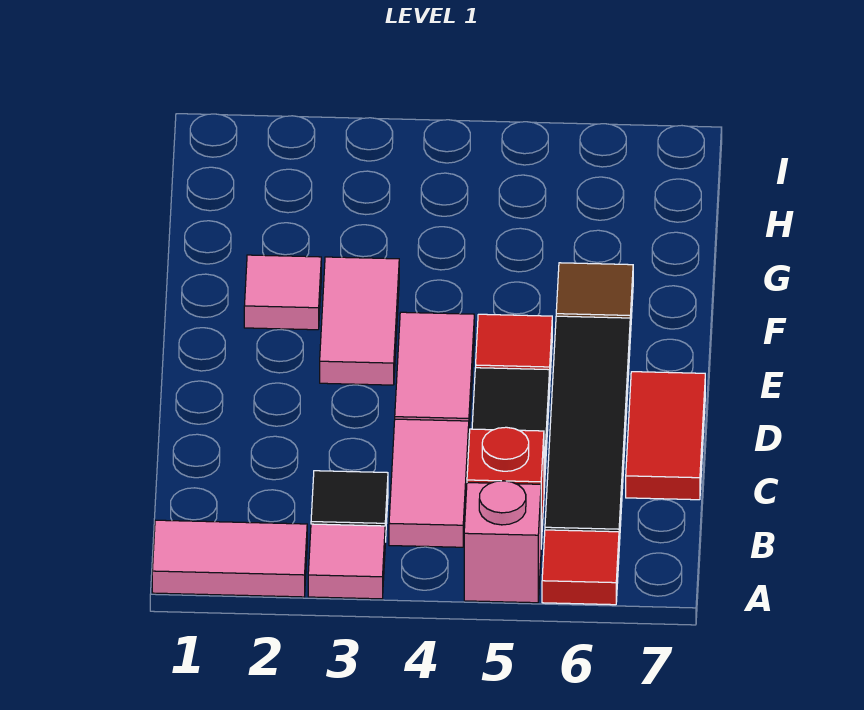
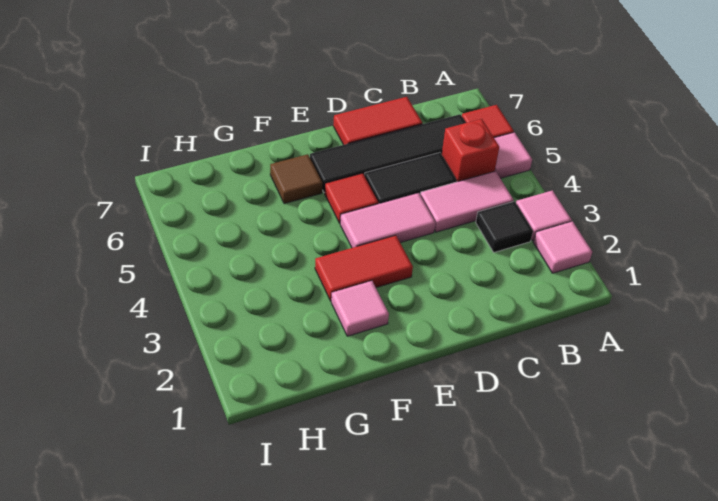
pink 1x2 tile [152,520,307,597] -> pink 1x1 tile [533,221,592,273]
pink 1x1 brick [464,481,541,603] -> pink 1x1 tile [494,132,532,178]
pink 1x2 tile [320,257,399,385] -> red 1x2 tile [315,235,413,301]

